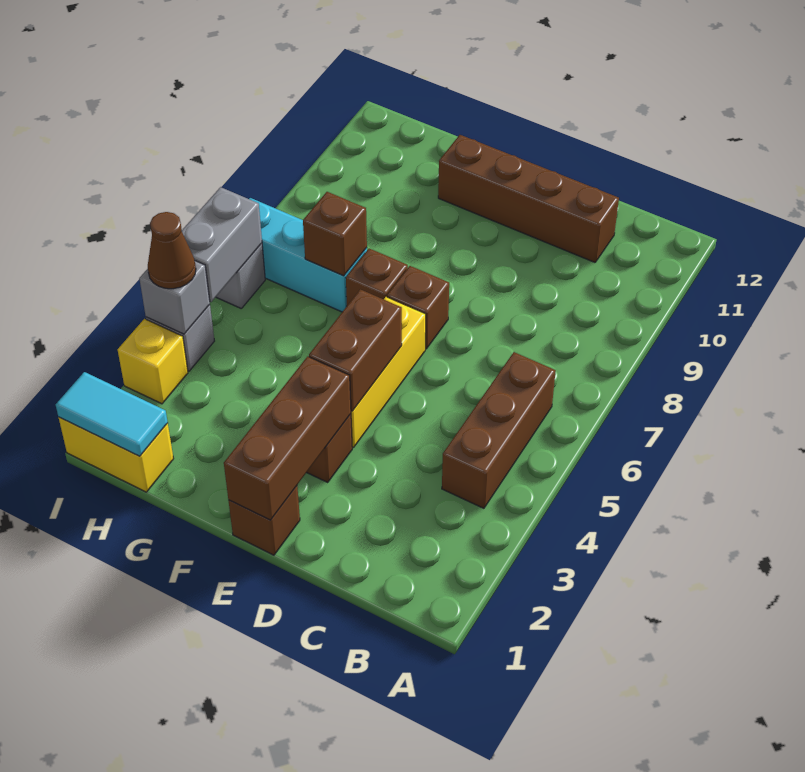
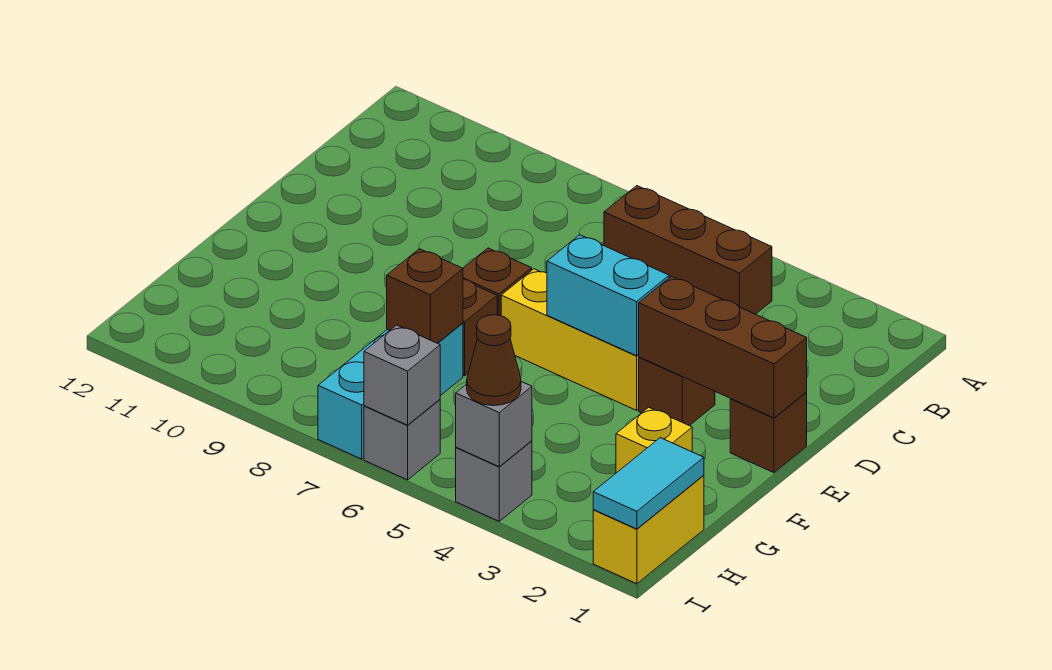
brown 1x4 brick [438,135,619,262] -> none
brown 1x2 brick [309,289,402,411] -> cyan 1x2 brick [547,235,669,356]
yellow 1x1 brick [118,319,188,404] -> yellow 1x1 brick moved to [616,407,692,473]
grey 1x2 brick [182,187,262,302] -> grey 1x1 brick [364,325,440,425]

